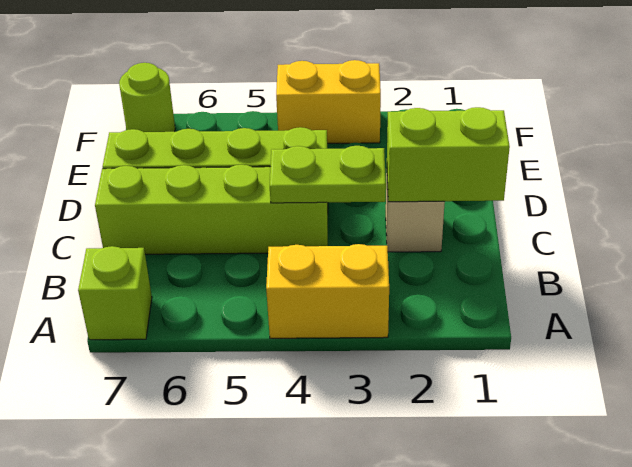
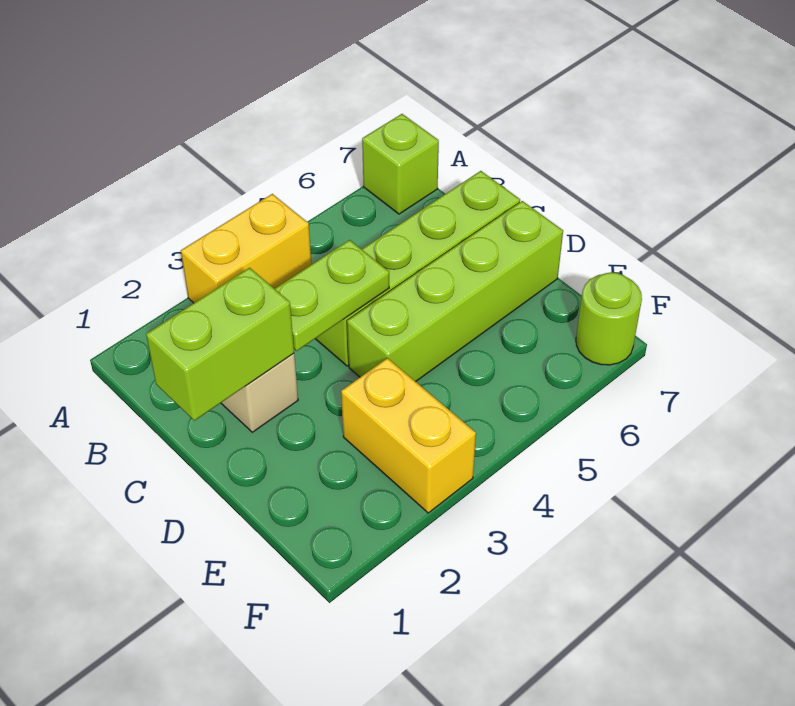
yellow 1x2 brick [276,60,381,143] -> yellow 1x2 brick turned to [341,358,476,513]

